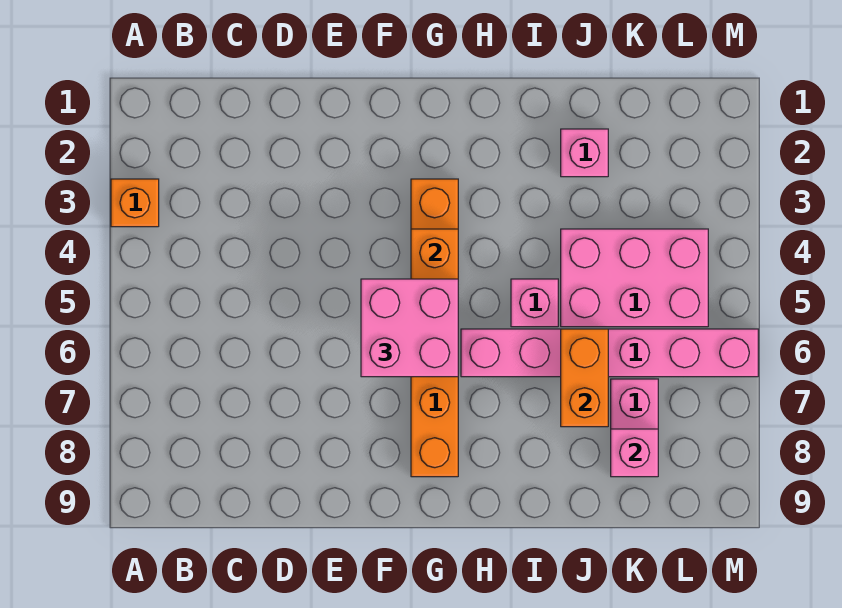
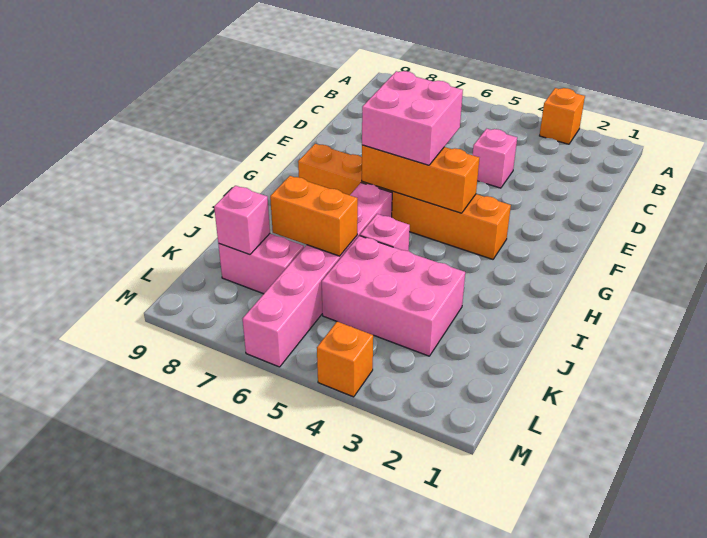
pink 1x1 brick [561,129,608,177] -> pink 1x1 brick moved to [473,129,517,188]
pink 2x3 brick [561,229,708,327] -> pink 2x3 brick turned to [322,236,465,356]
none -> orange 1x1 brick [317,322,373,397]

